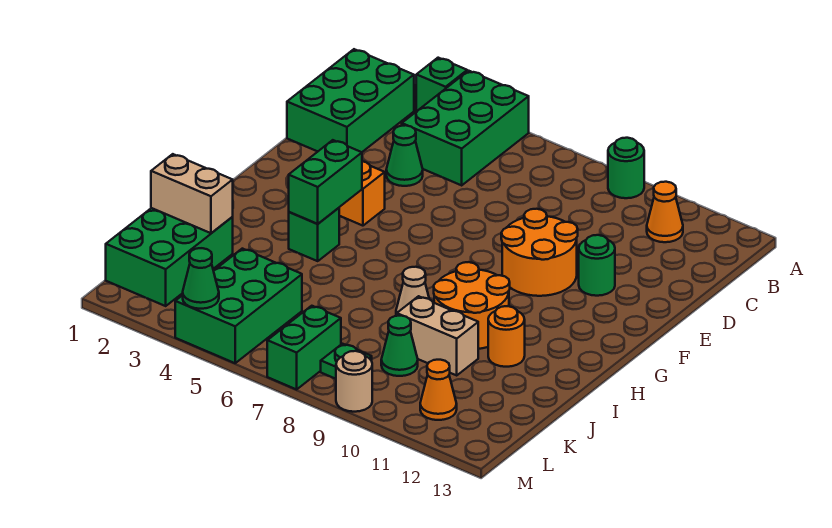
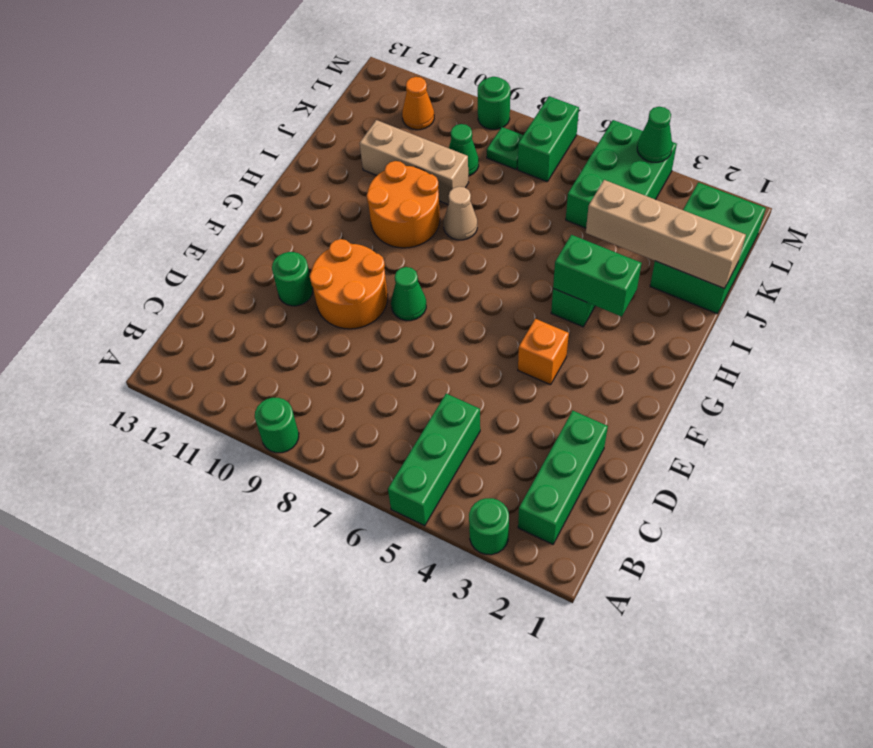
green 1x1 brick [416,58,467,111] -> green 1x1 round brick [469,498,509,555]
green 2x3 brick [402,71,529,185] -> green 1x3 brick [388,394,480,526]
green 2x3 brick [287,49,414,152] -> green 1x3 brick [518,411,608,544]
orange 1x1 cone [647,182,683,242] -> none
green 1x1 cone [386,125,423,186] -> green 1x1 cone moved to [391,267,426,321]
green 1x2 brick [289,140,362,224] -> green 1x2 brick turned to [553,235,641,317]
orange 1x1 round brick [488,306,525,367] -> none
tan 1x2 brick [151,154,233,233] -> tan 1x4 brick [586,180,746,289]
tan 1x2 brick [397,296,478,375] -> tan 1x3 brick [360,120,469,204]
tan 1x1 round brick [336,351,372,412] -> green 1x1 round brick [478,77,510,130]

